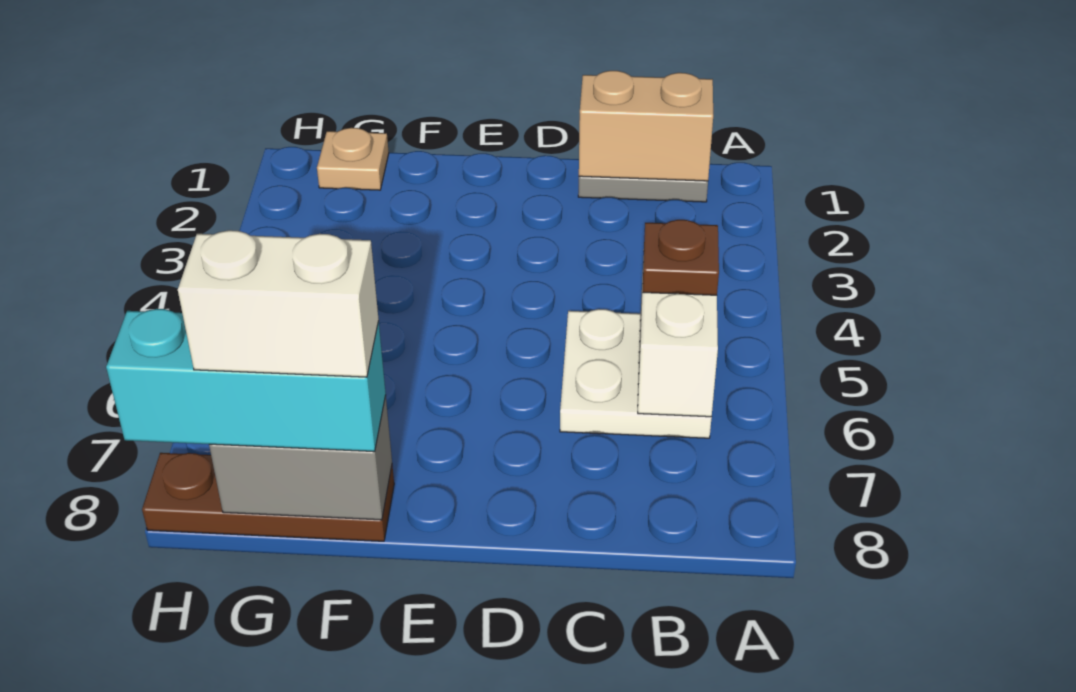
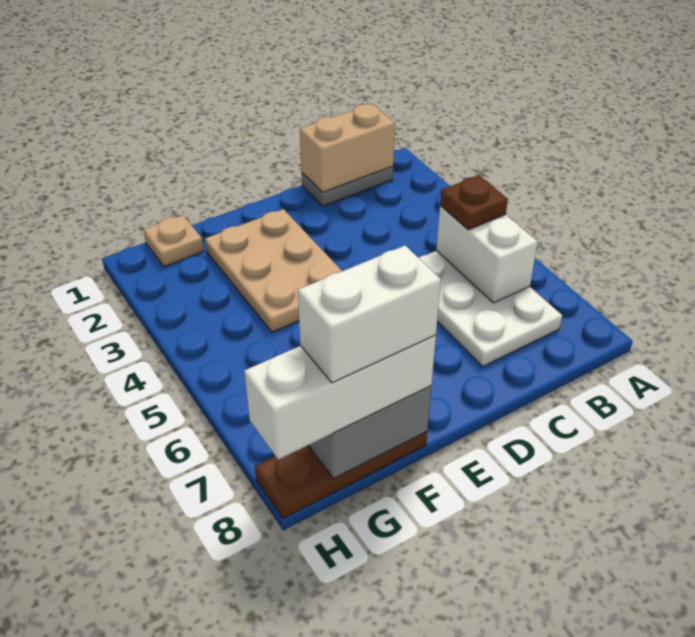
white 2x2 plate [560,309,712,438] -> white 2x3 plate [419,251,562,366]
none -> tan 2x3 plate [205,209,342,332]
cyan 1x3 brick [106,309,386,452] -> white 1x3 brick [244,335,436,460]

